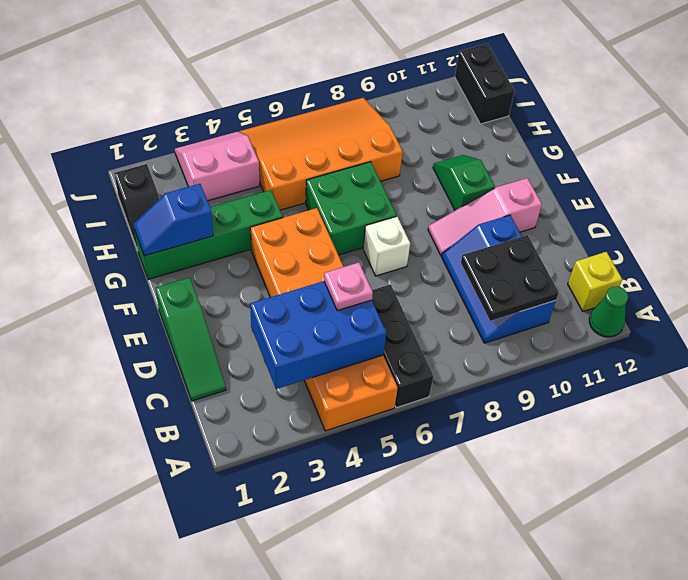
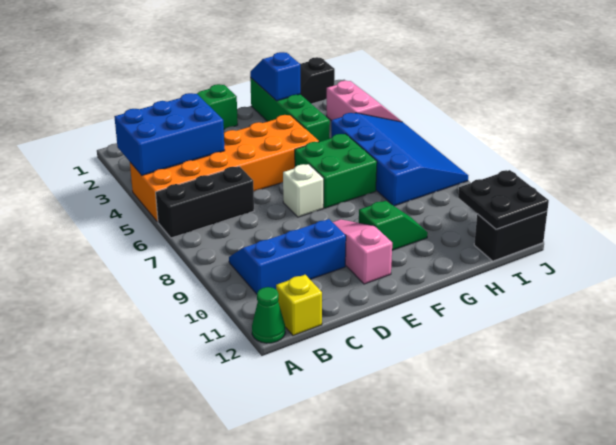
blue 2x3 brick [250,281,386,389] -> blue 2x3 brick turned to [114,93,225,175]
black 2x2 plate [461,235,559,321] -> black 2x2 plate moved to [458,170,549,229]
pink 1x1 plate [324,263,373,311] -> none
orange 3x4 slope [239,98,403,210] -> blue 3x4 slope [331,113,468,206]

